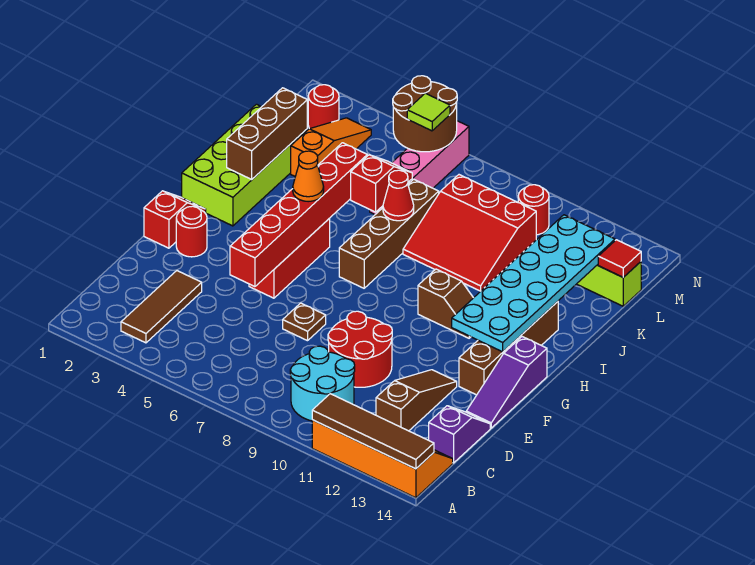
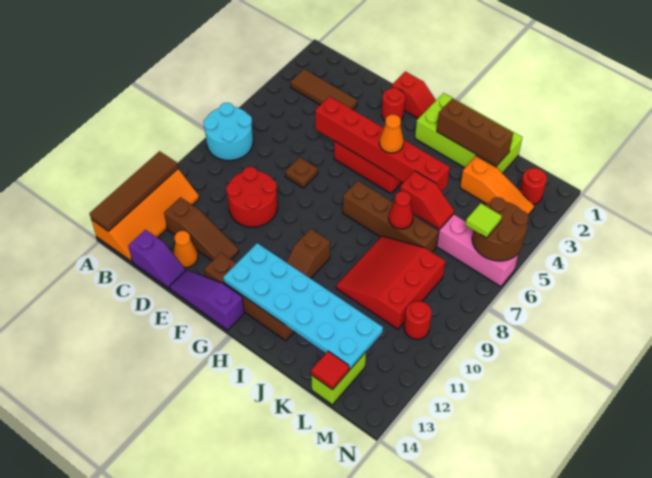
cyan 2x2 round brick [290,346,355,421] -> cyan 2x2 round brick moved to [203,103,253,160]
none -> orange 1x1 cone [173,231,198,268]

